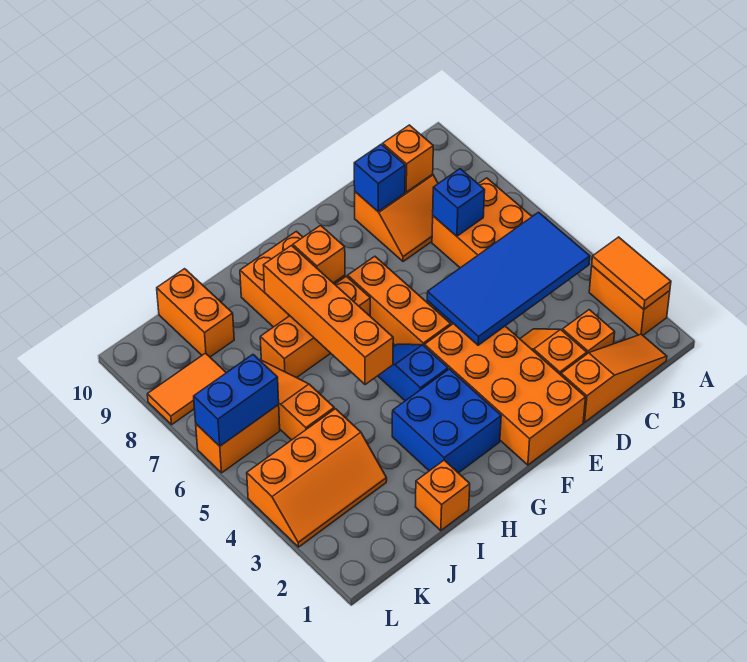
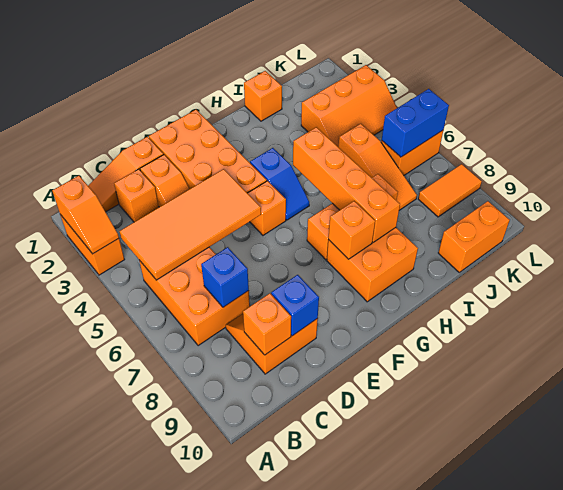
orange 1x2 tile [592,237,671,309] -> orange 1x2 slope [52,176,119,254]
blue 2x4 tile [427,212,590,345] -> orange 2x4 tile [120,169,261,280]
orange 1x3 brick [348,256,451,346] -> orange 1x1 brick [248,181,286,235]
blue 2x2 brick [392,369,501,473] -> none
orange 2x3 slope [247,409,387,547] -> orange 2x3 slope turned to [301,65,397,147]
orange 1x2 brick [157,269,234,357] -> orange 1x2 brick turned to [439,201,510,272]

